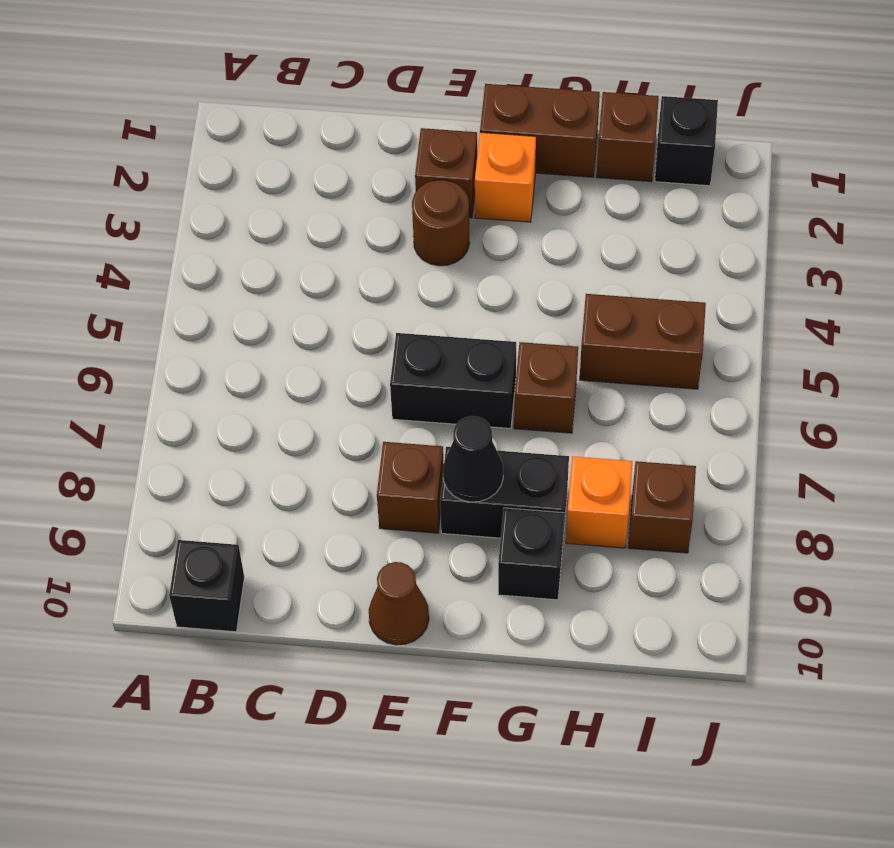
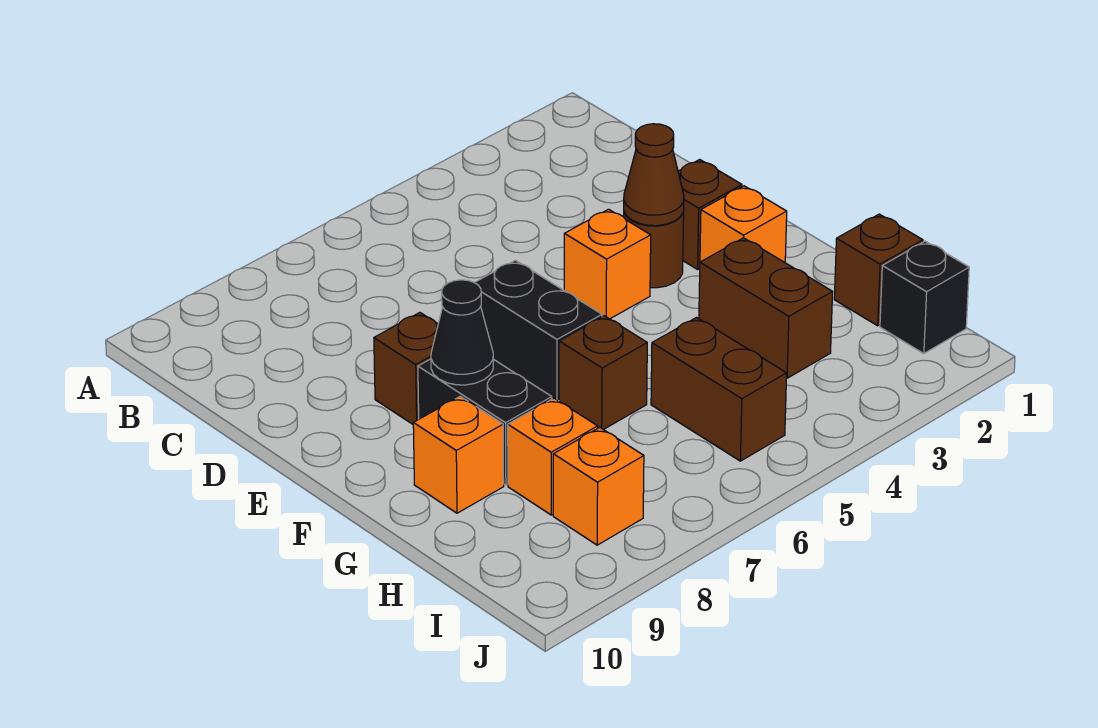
black 1x1 brick [169,540,244,632] -> none
none -> orange 1x1 brick [564,209,651,319]
brown 1x1 cone [369,562,429,645] -> brown 1x1 cone moved to [624,124,684,226]
brown 1x2 brick [480,84,600,177] -> brown 1x2 brick moved to [699,238,833,378]
black 1x1 brick [498,508,564,600] -> orange 1x1 brick [413,396,504,513]
brown 1x1 brick [628,461,696,553] -> orange 1x1 brick [553,427,644,545]

